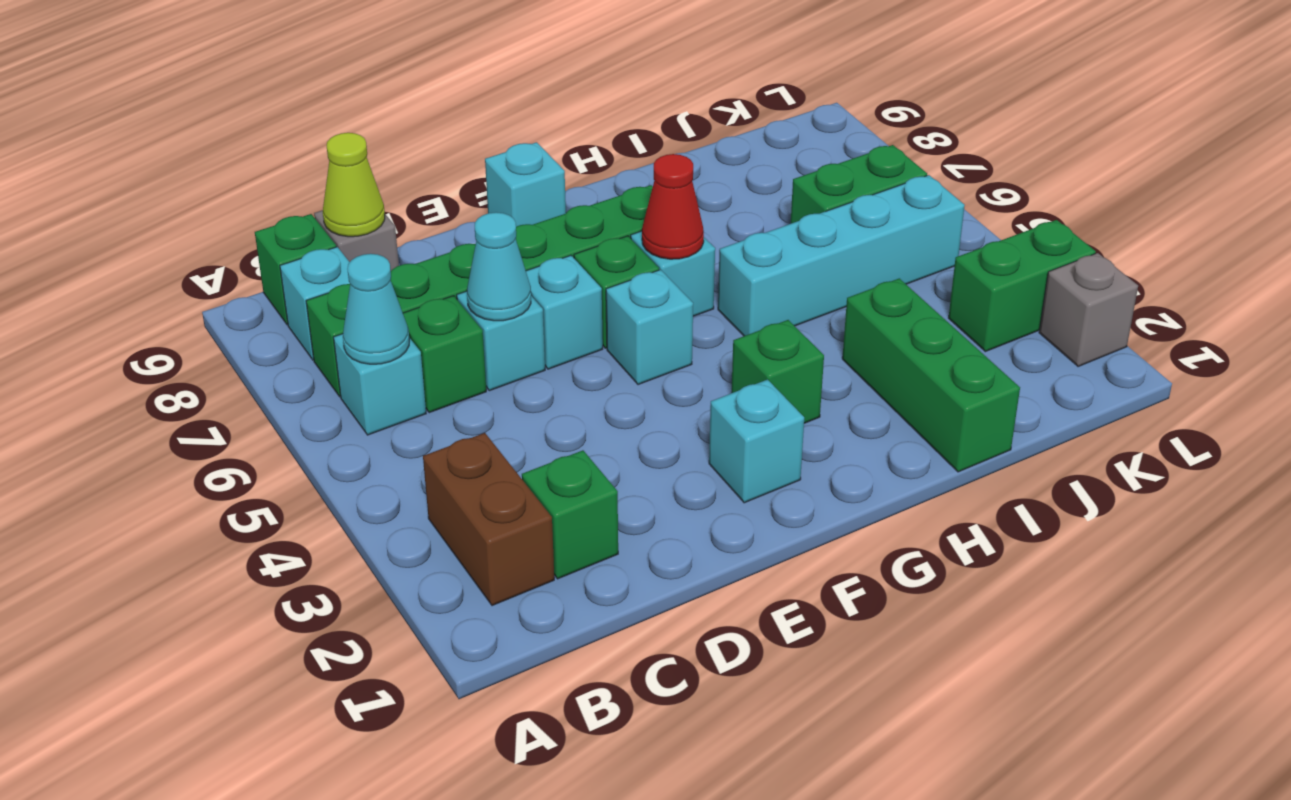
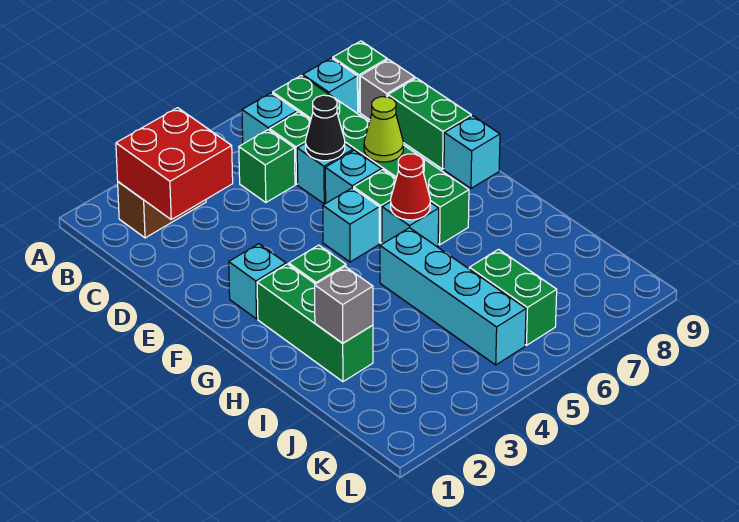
none -> red 2x2 brick [116,108,233,219]
cyan 1x1 cone [343,254,409,364] -> none
green 1x1 brick [522,450,618,579] -> green 1x1 brick moved to [239,130,295,202]
lime 1x1 cone [323,133,385,237] -> lime 1x1 cone moved to [364,97,403,162]
cyan 1x1 cone [467,212,531,321] -> black 1x1 cone [306,95,345,161]
green 1x3 brick [842,278,1020,472] -> green 1x3 brick turned to [257,264,373,382]
green 1x2 brick [949,220,1096,352] -> green 1x2 brick moved to [388,78,471,169]
grey 1x1 brick [1039,253,1138,367] -> grey 1x1 brick moved to [315,267,373,343]

